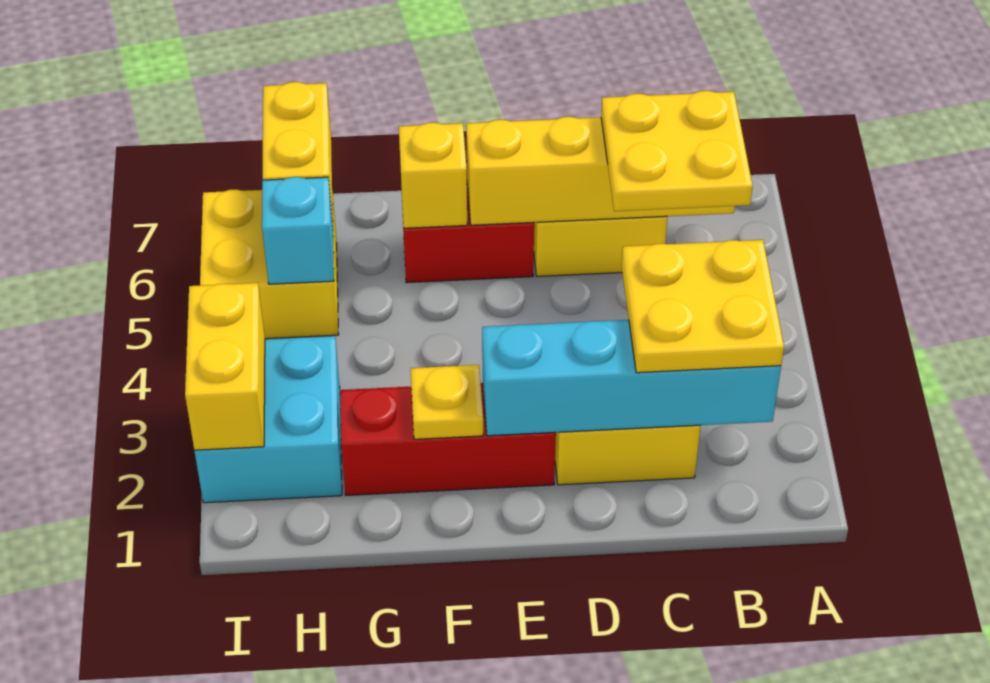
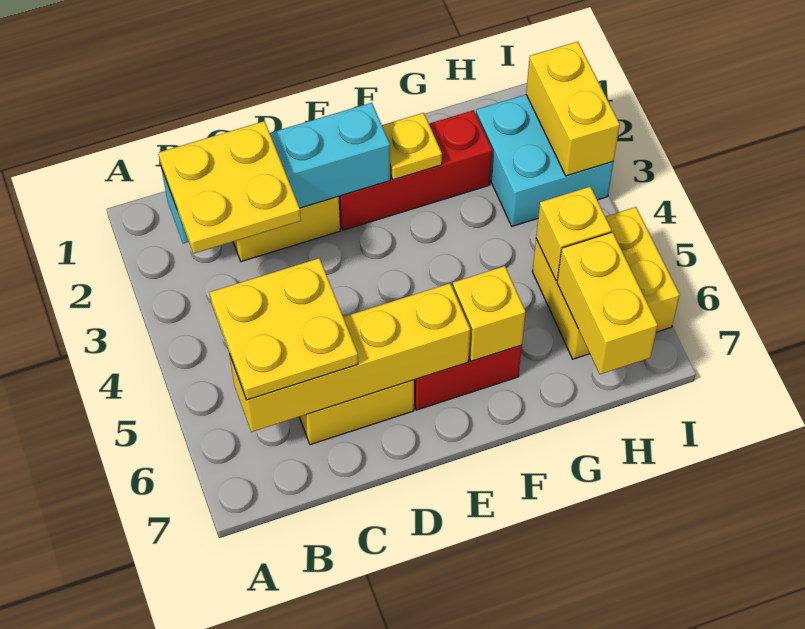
cyan 1x1 brick [262,177,334,284] -> yellow 1x1 brick [536,187,611,281]

